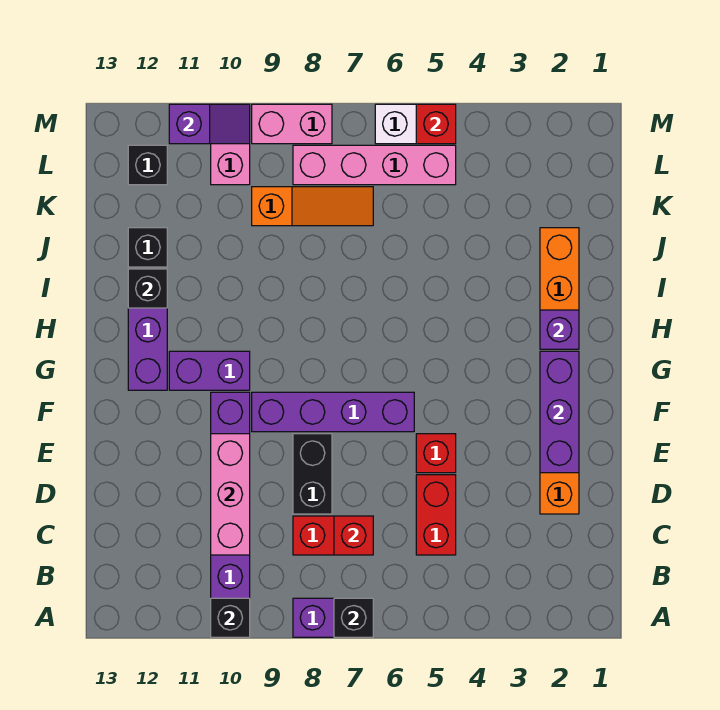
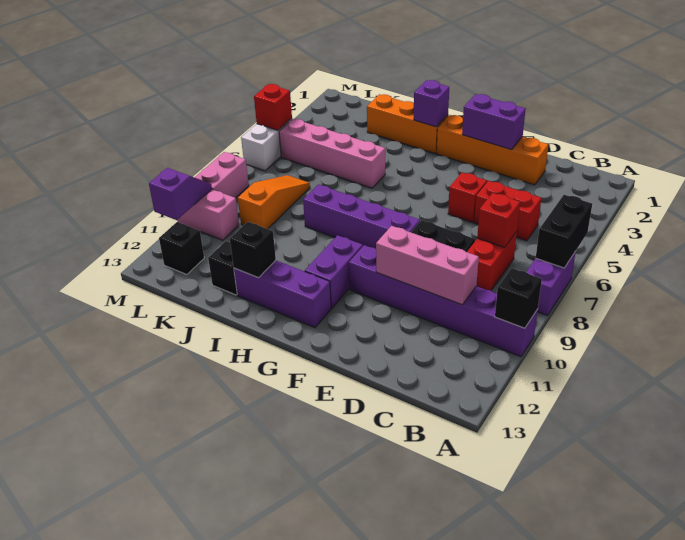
black 1x1 brick [334,598,373,637] -> black 1x2 brick [536,195,592,268]
purple 1x3 brick [540,351,579,473] -> purple 1x2 brick [462,94,526,150]
purple 1x4 brick [252,392,414,432] -> purple 1x4 brick turned to [303,185,420,249]
pink 1x4 brick [293,145,456,185] -> pink 1x4 brick turned to [279,119,385,188]

